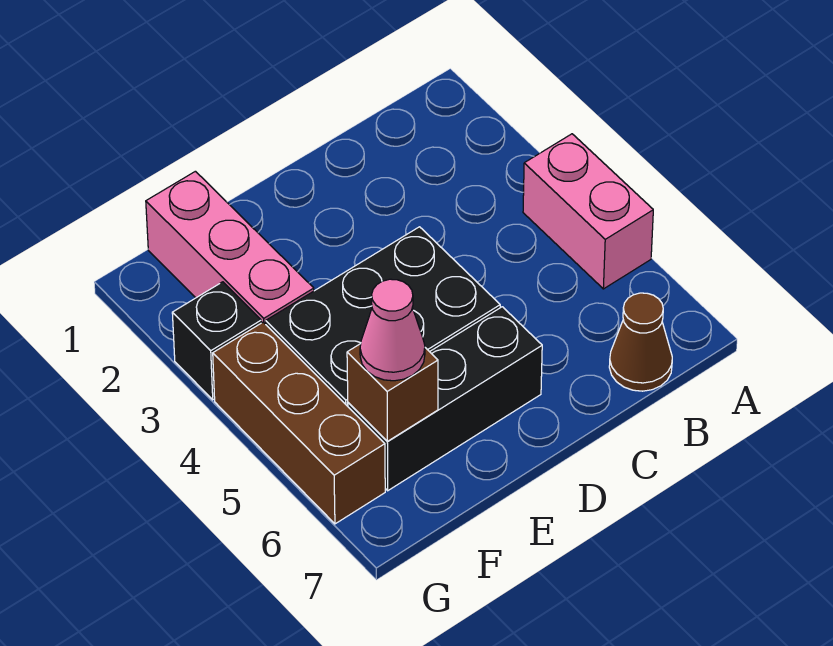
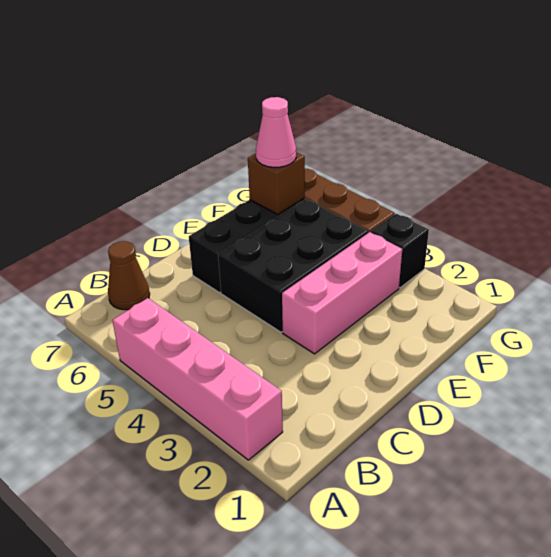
pink 1x2 brick [523,134,653,289] -> pink 1x4 brick [112,298,283,460]
pink 1x3 brick [146,171,314,324] -> pink 1x3 brick turned to [282,232,402,354]

